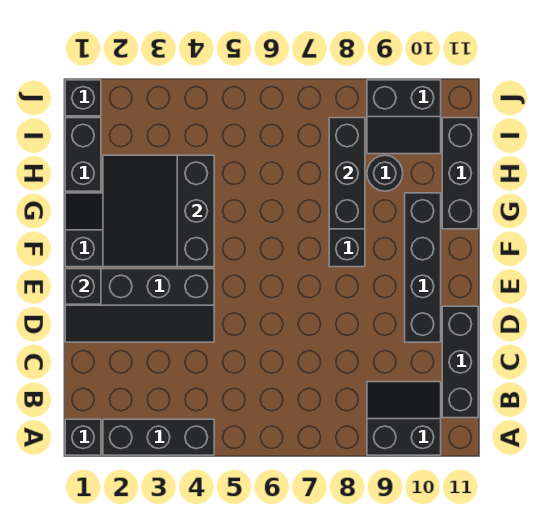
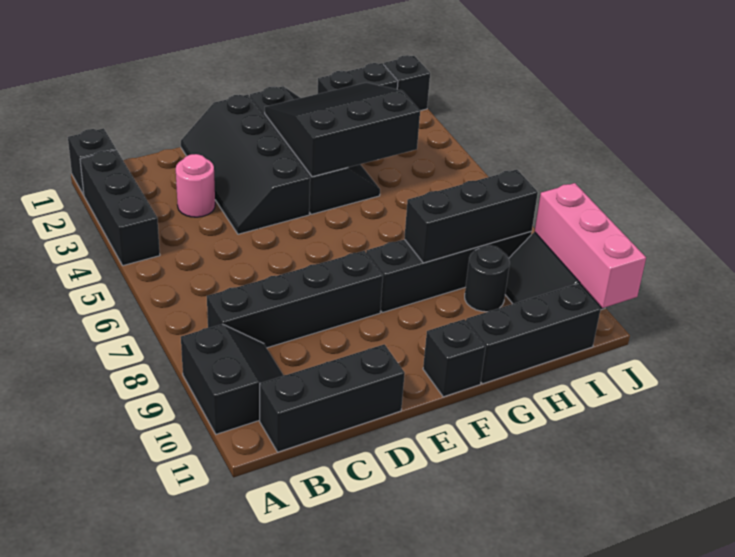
none -> pink 1x1 round brick [176,154,215,217]
black 1x4 brick [405,193,441,342] -> black 1x4 brick moved to [207,251,383,348]
black 1x1 brick [65,269,101,304] -> black 1x1 brick moved to [423,319,486,397]
none -> pink 1x3 brick [535,183,646,308]

